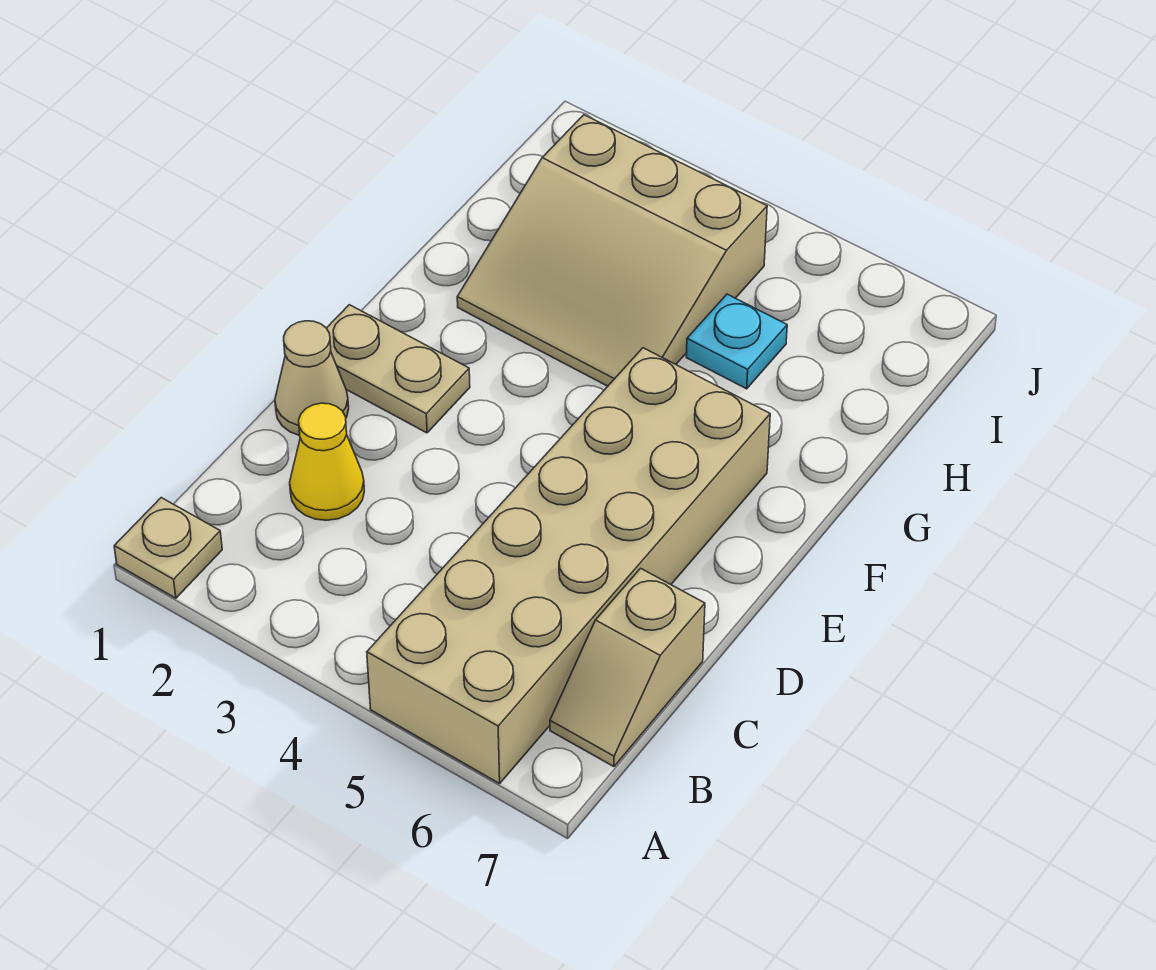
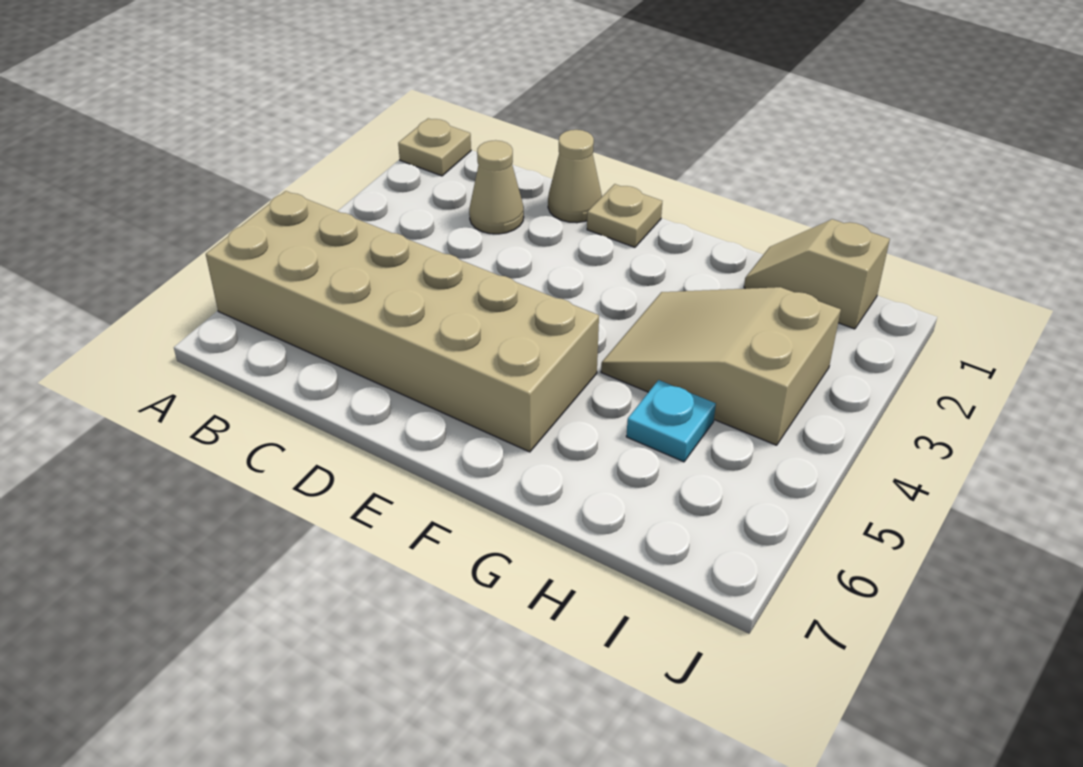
tan 1x2 slope [550,568,705,767] -> tan 1x2 slope moved to [744,219,890,329]
yellow 1x1 cone [290,403,364,520] -> tan 1x1 cone [469,140,524,234]
tan 1x2 plate [327,305,470,433] -> tan 1x1 plate [587,184,662,247]
tan 3x3 slope [457,115,767,386] -> tan 2x3 slope [601,287,841,445]

